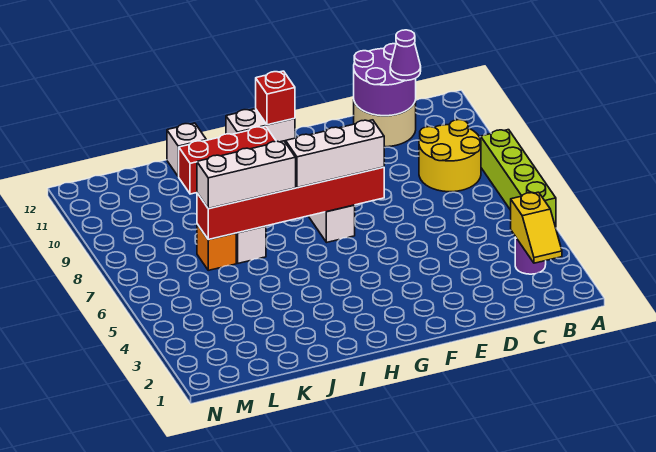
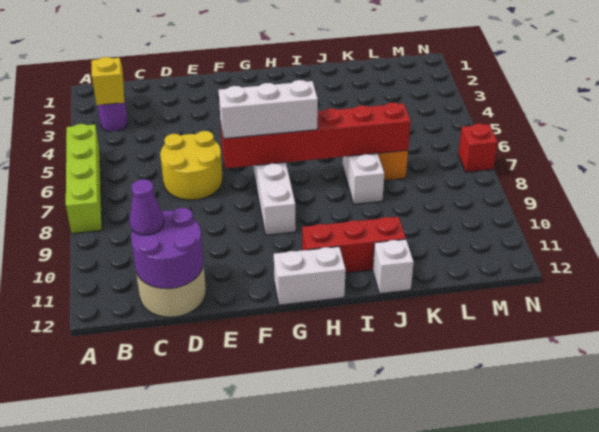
yellow 2x2 round brick [419,120,481,192] -> yellow 2x2 round brick moved to [160,131,223,200]
red 1x1 brick [256,71,295,125] -> red 1x1 brick moved to [458,124,498,172]
white 1x3 brick [197,141,296,209] -> none

